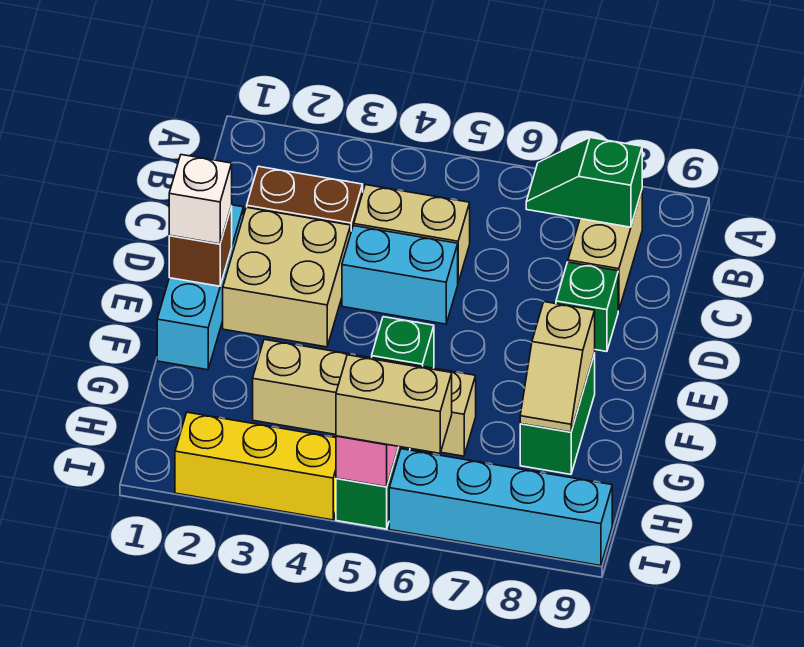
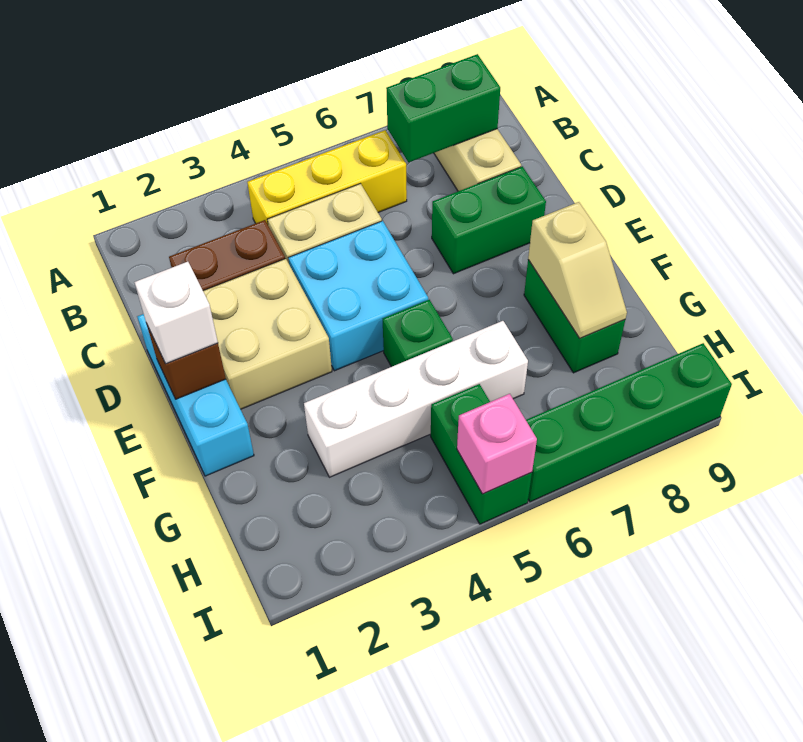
green 1x2 slope [526,138,642,227] -> green 1x2 brick [386,54,500,162]
cyan 1x2 brick [342,226,458,324] -> cyan 2x2 brick [288,221,428,371]
green 1x1 brick [556,262,618,352] -> green 1x2 brick [432,166,546,274]
tan 1x4 brick [253,339,476,456] -> white 1x4 brick [304,321,528,477]
yellow 1x3 brick [175,412,336,520] -> yellow 1x3 brick moved to [247,130,407,224]
tan 1x2 brick [336,355,452,453] -> none
cyan 1x4 brick [389,449,612,566] -> green 1x4 brick [526,343,732,502]

